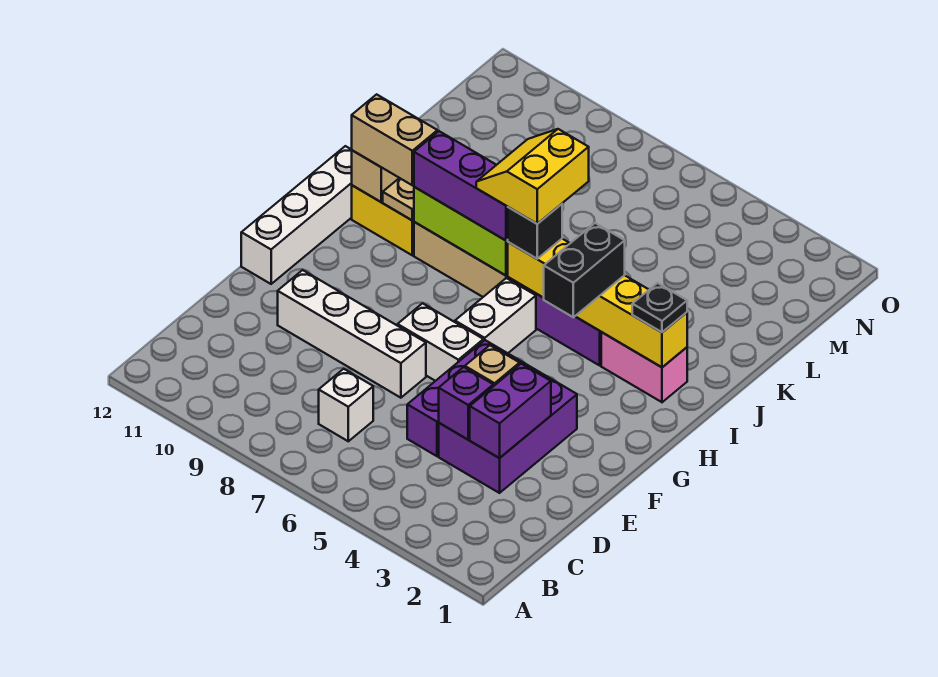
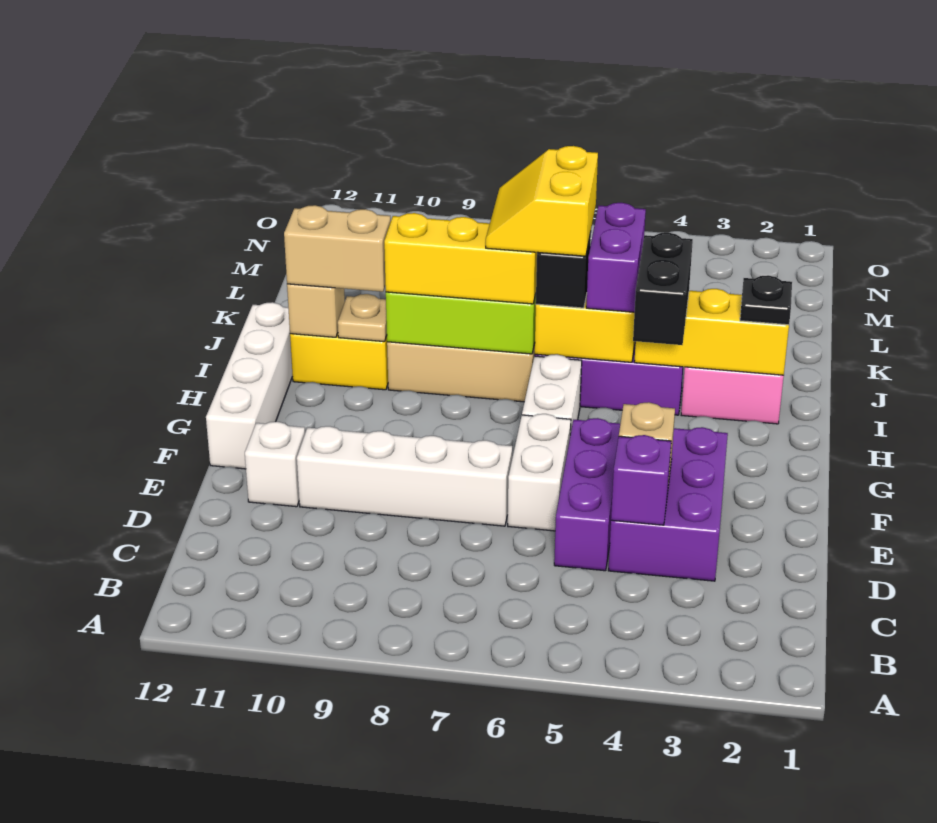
white 1x1 brick [319,369,373,441] -> white 1x1 brick moved to [245,422,305,507]
purple 1x2 brick [470,364,551,458] -> purple 1x2 brick moved to [586,203,646,312]
white 1x2 brick [398,303,483,381] -> white 1x2 brick turned to [508,414,571,531]
purple 1x3 brick [414,131,508,240] -> yellow 1x3 brick [384,213,537,304]

